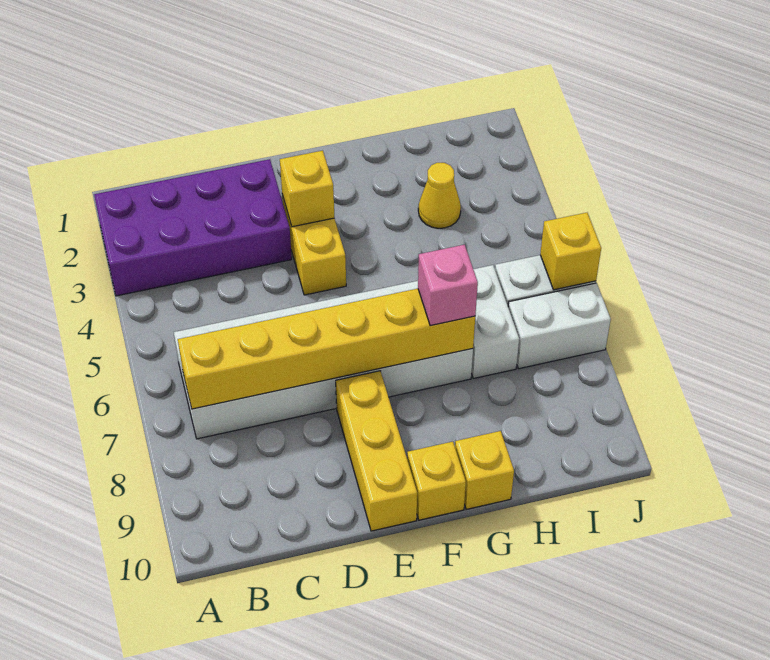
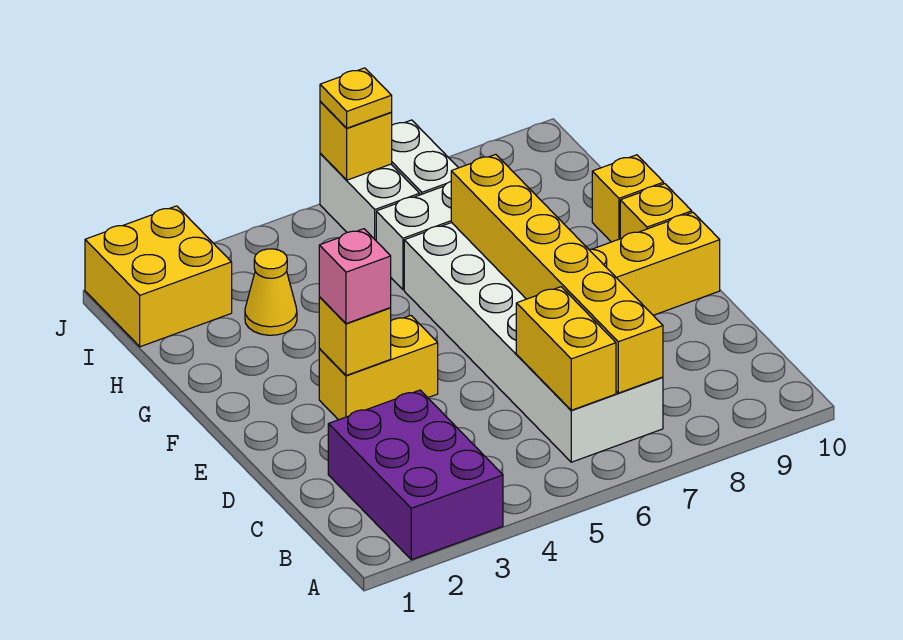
purple 2x4 brick [94,159,292,296] -> purple 2x3 brick [328,390,503,560]
none -> yellow 1x2 brick [516,287,616,410]
pink 1x1 brick [418,244,478,326] -> pink 1x1 brick moved to [319,229,391,324]
none -> yellow 2x2 brick [85,206,232,347]
none -> yellow 1x1 plate [320,68,392,128]

